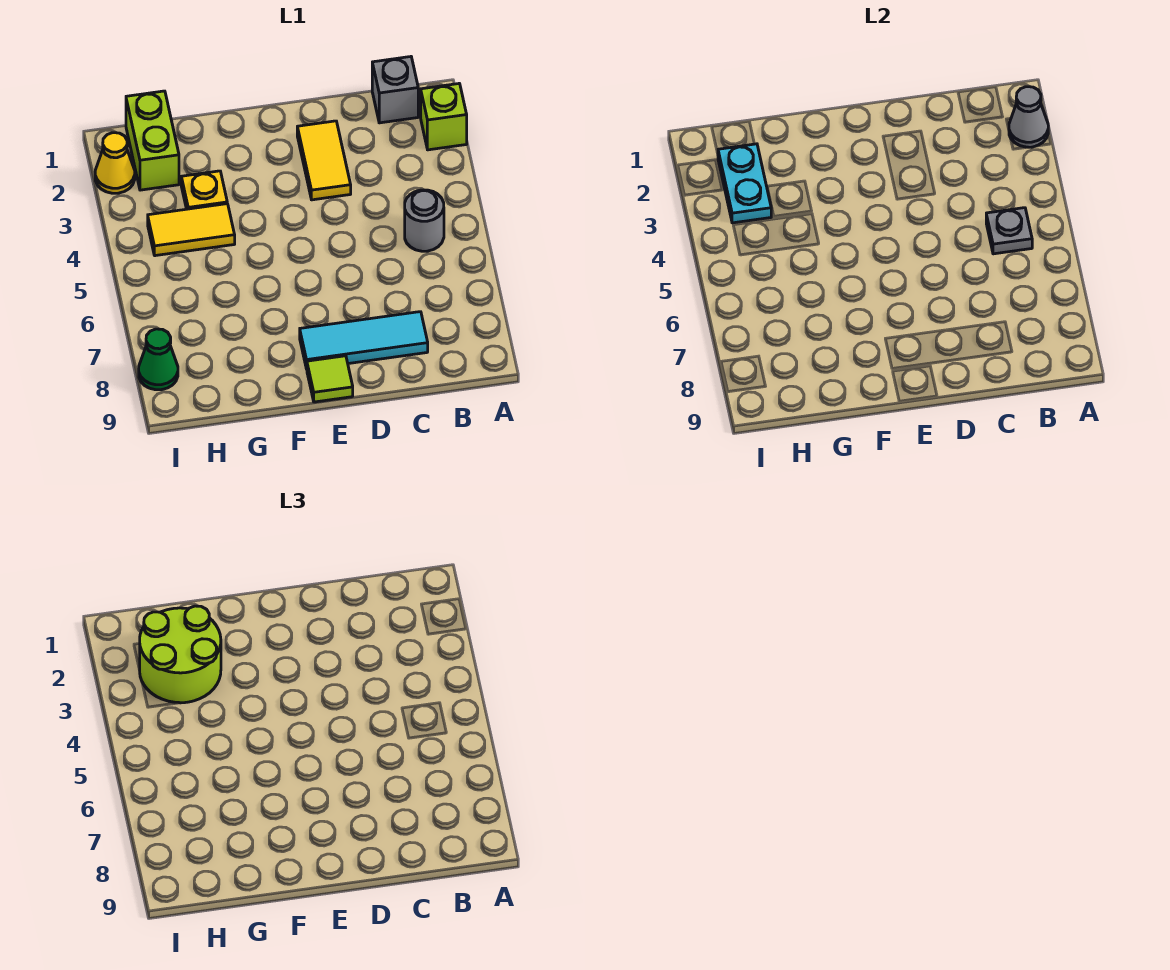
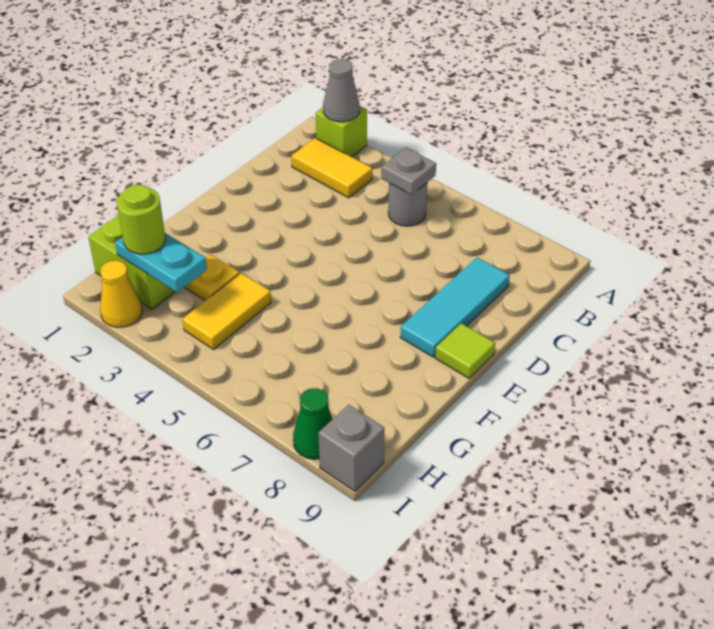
grey 1x1 brick [372,57,418,123] -> grey 1x1 brick moved to [319,405,384,491]
yellow 1x2 tile [297,121,351,200] -> yellow 1x2 tile moved to [291,138,372,198]
lime 2x2 round brick [140,606,221,703] -> lime 1x1 round brick [117,185,165,254]

